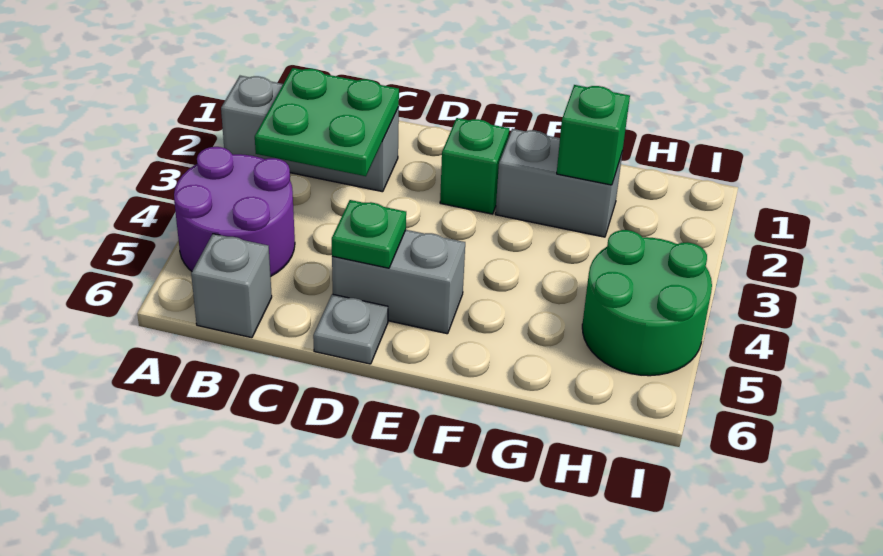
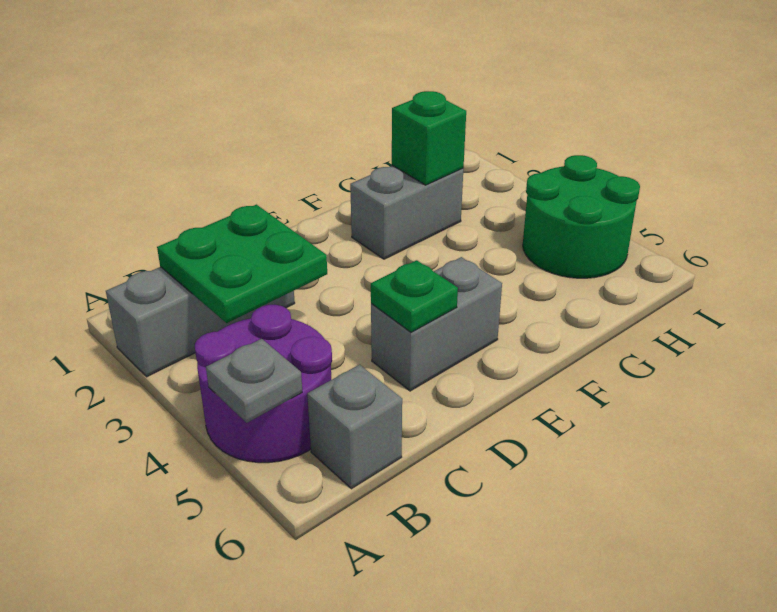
grey 1x1 plate [313,294,388,364] -> grey 1x1 plate moved to [206,339,302,423]
green 1x1 brick [440,118,509,214] -> none

